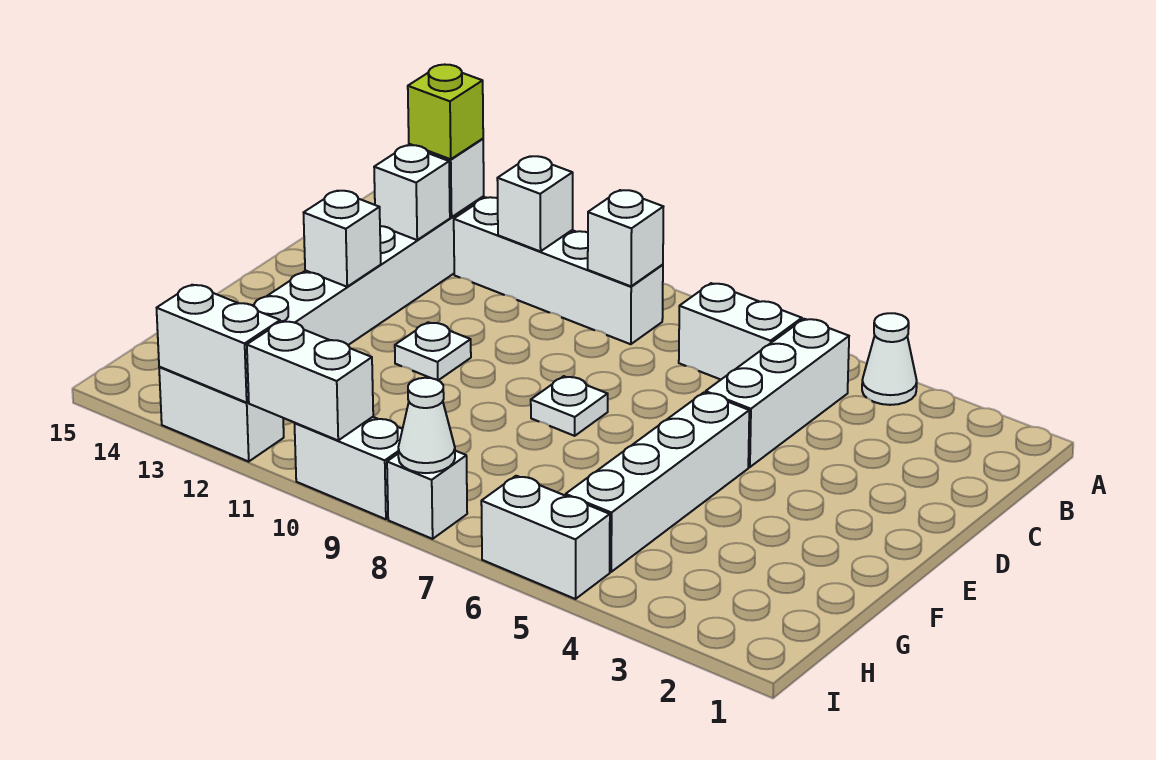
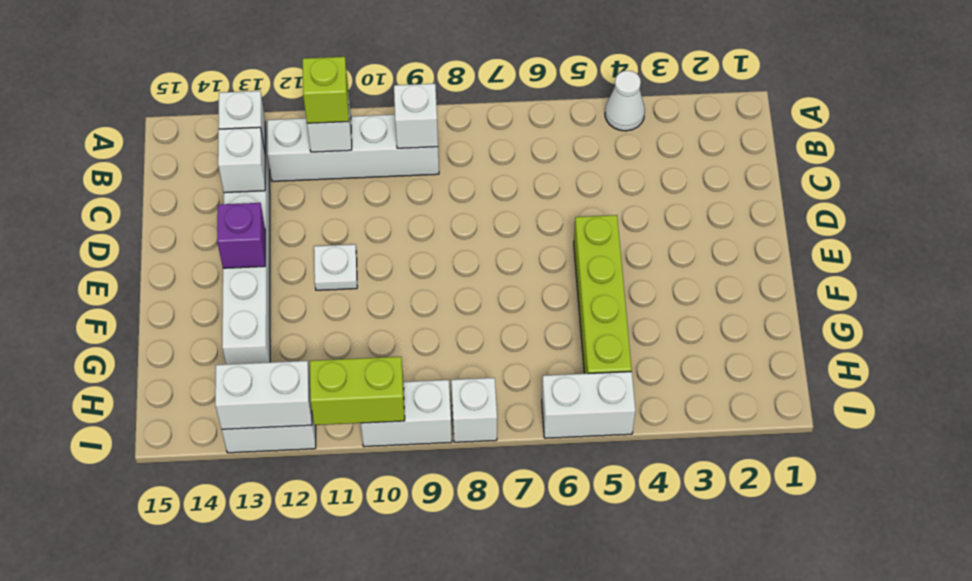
white 1x3 brick [706,319,849,467] -> none
white 1x2 brick [679,283,802,380] -> none
lime 1x1 brick [408,64,483,159] -> lime 1x1 brick moved to [303,57,349,123]
white 1x4 brick [566,392,749,572] -> lime 1x4 brick [574,215,632,374]
white 1x1 plate [531,376,608,436] -> none
white 1x1 brick [304,191,381,287] -> purple 1x1 brick [217,203,265,268]
white 1x1 cone [398,378,455,473] -> none
white 1x2 brick [247,321,373,440] -> lime 1x2 brick [310,357,405,425]

